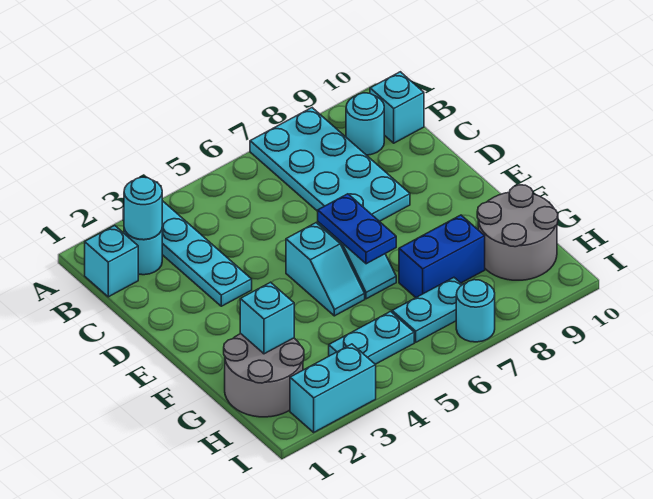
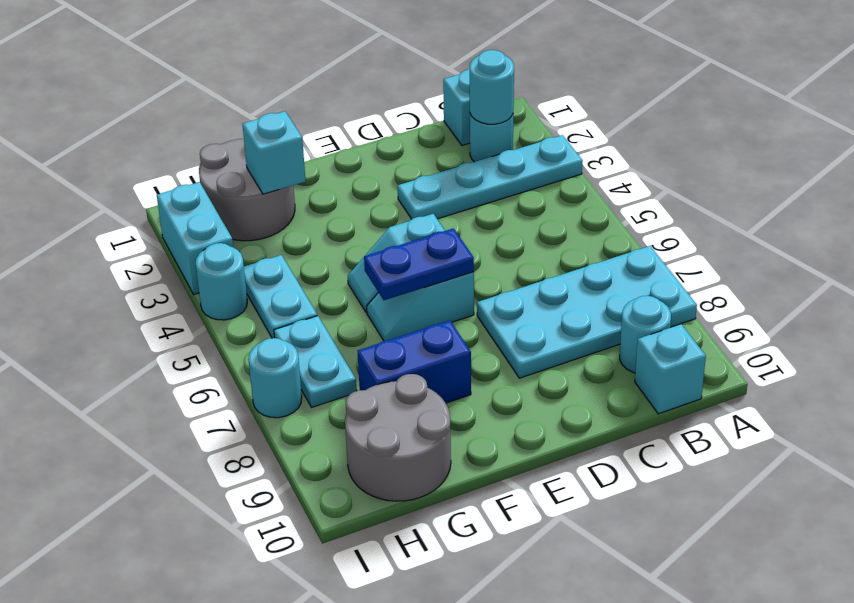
blue 1x2 brick [399,215,485,297] -> blue 1x2 brick turned to [358,320,471,403]
none -> cyan 1x1 round brick [196,243,247,320]

